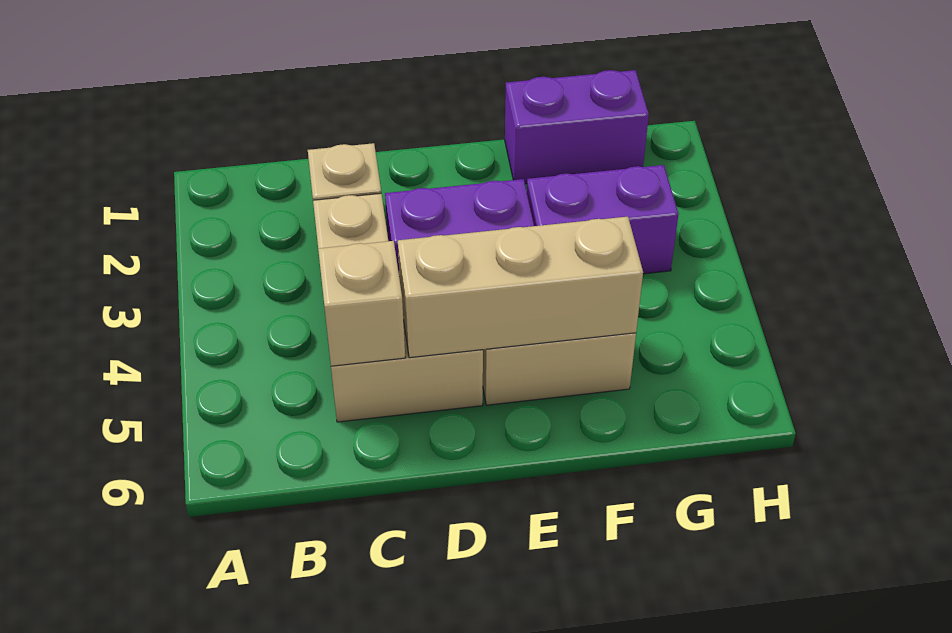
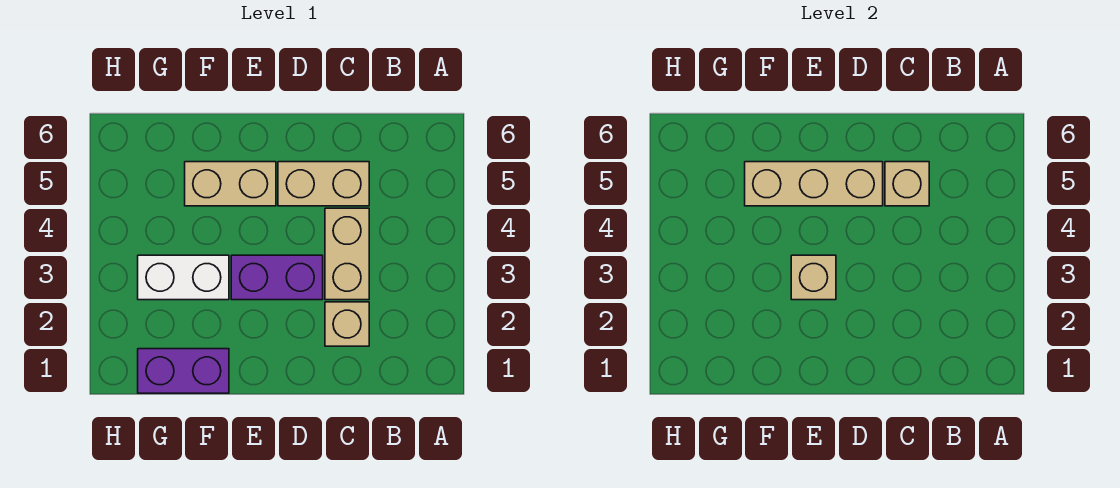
none -> tan 1x1 brick [791,255,836,300]
purple 1x2 brick [527,165,679,274] -> white 1x2 brick [138,255,229,300]

